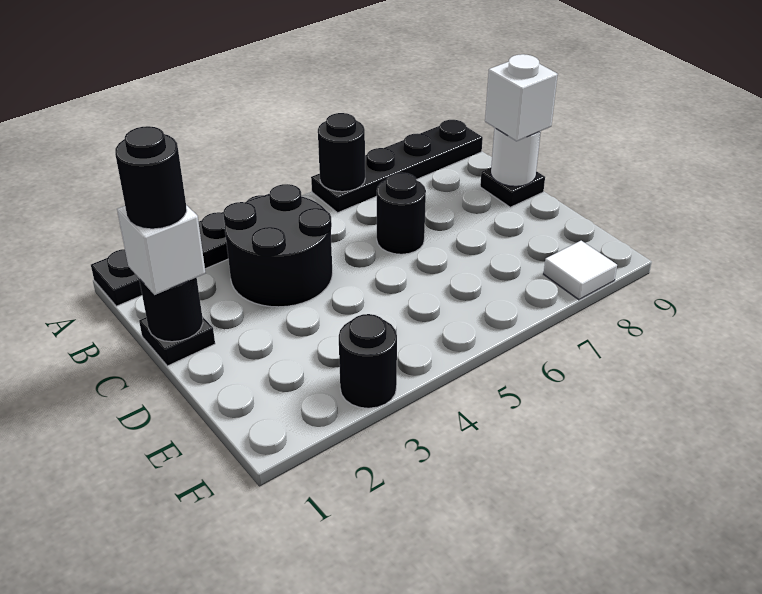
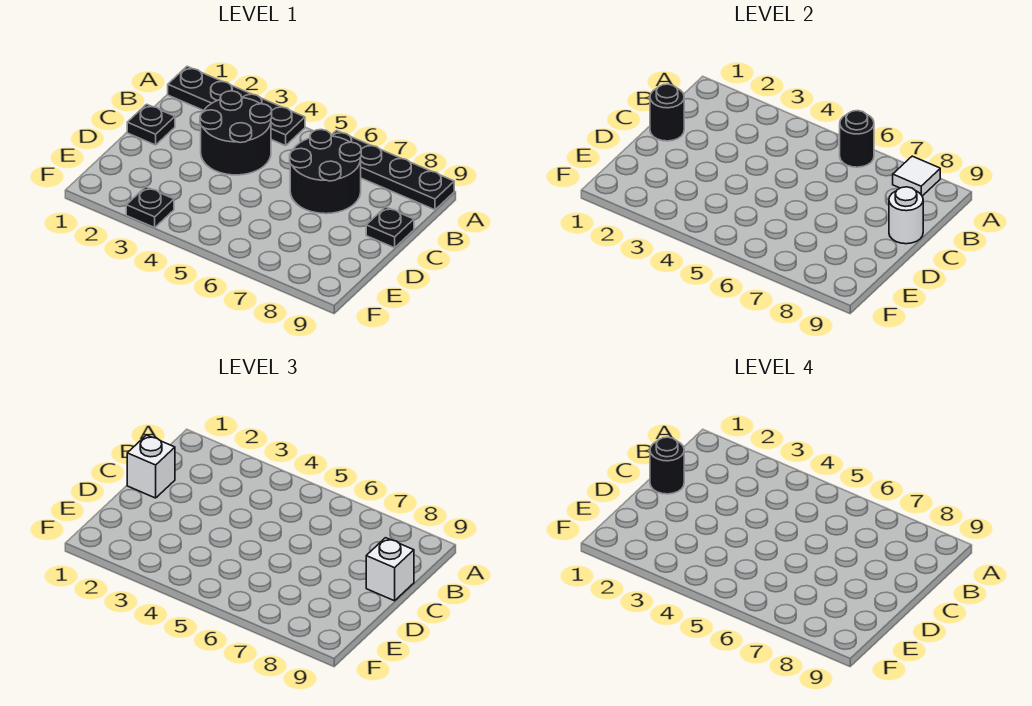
black 1x1 round brick [377,173,426,254] -> black 2x2 round brick [290,129,361,214]
black 1x1 round brick [339,314,397,408] -> black 1x1 plate [126,187,174,228]
white 1x1 tile [544,241,617,300] -> white 1x1 tile moved to [893,156,940,196]

